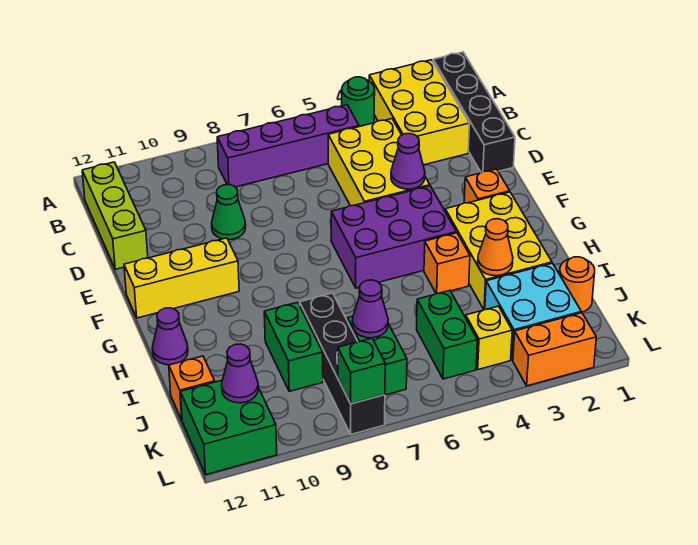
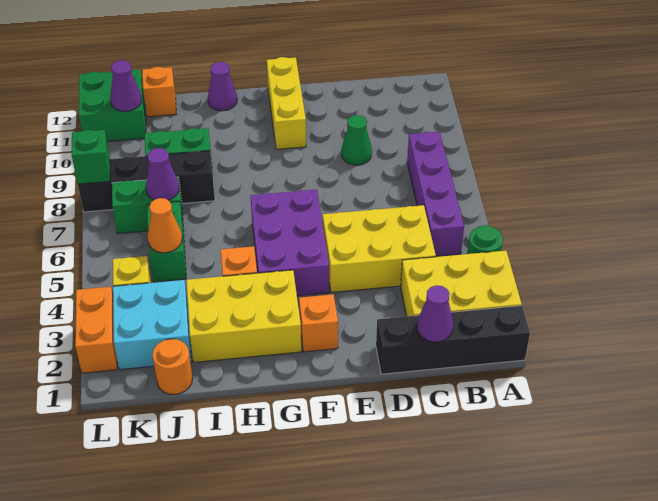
lime 1x3 brick [82,162,148,269] -> none
purple 1x1 cone [391,134,425,189] -> purple 1x1 cone moved to [417,285,453,342]
orange 1x1 cone [478,219,513,276] -> orange 1x1 cone moved to [148,198,182,253]
green 1x2 brick [417,291,477,379] -> green 1x2 brick turned to [147,201,186,282]

